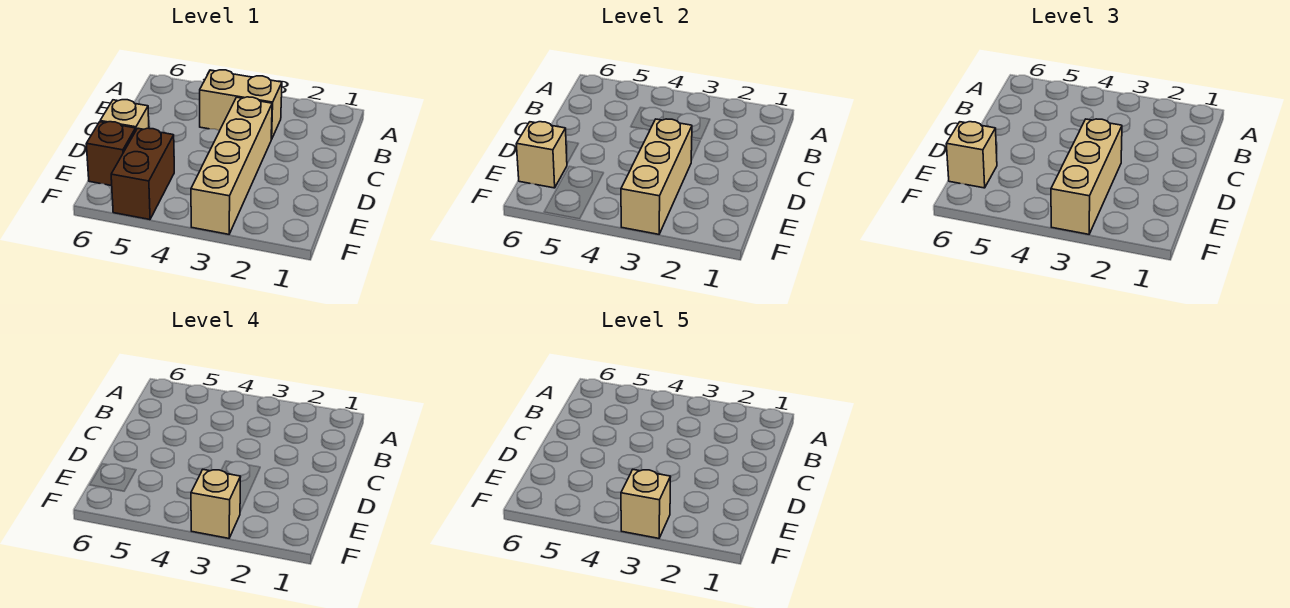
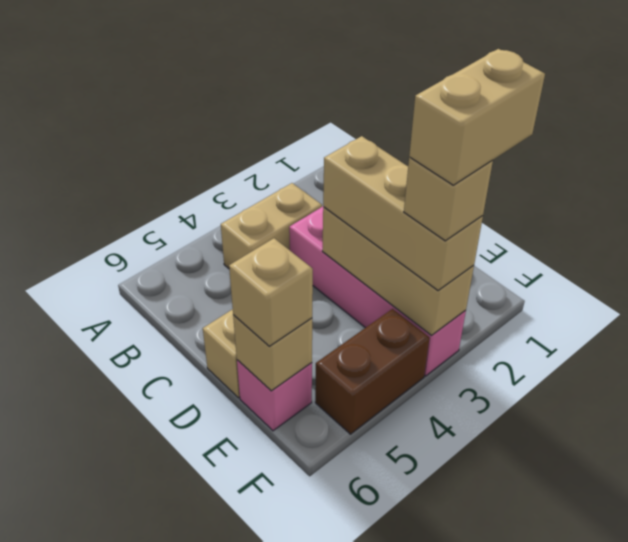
tan 1x4 brick [191,97,272,234] -> pink 1x4 brick [289,207,466,376]
brown 1x2 brick [111,128,174,220] -> brown 1x2 brick turned to [315,309,430,434]
brown 1x1 brick [86,122,136,186] -> pink 1x1 brick [237,360,312,431]
tan 1x1 brick [621,470,670,538] -> tan 1x2 brick [409,49,545,185]

